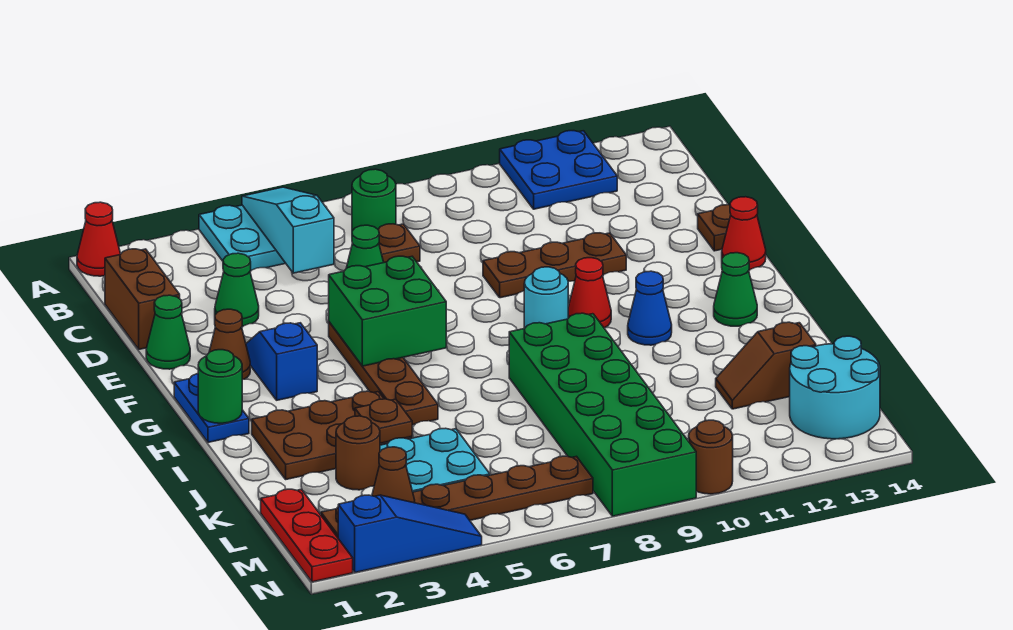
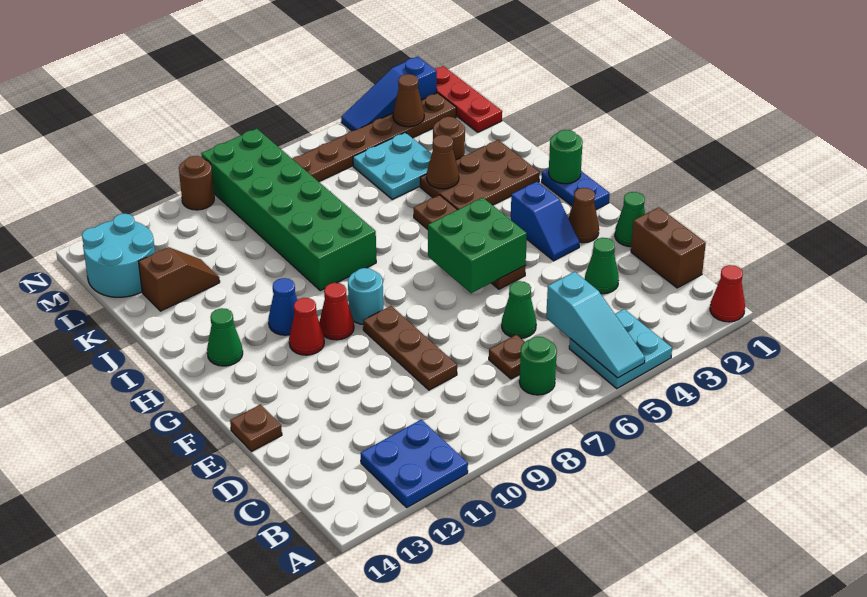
brown 1x3 plate [483,233,626,298] -> brown 1x3 plate turned to [363,306,457,390]
red 1x1 cone [722,197,766,270] -> red 1x1 cone moved to [289,298,324,355]
brown 1x1 plate [355,399,412,443] -> brown 1x1 cone [427,135,459,189]

